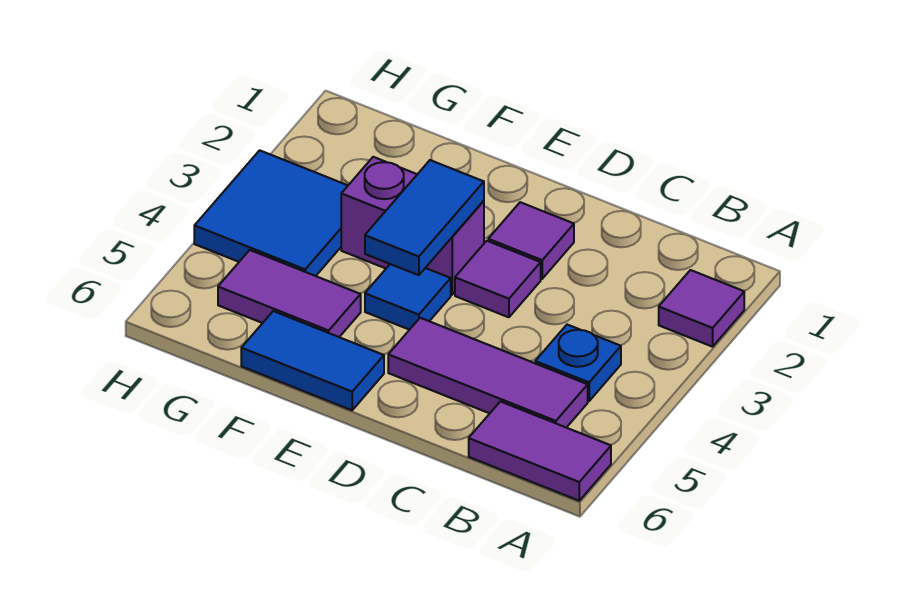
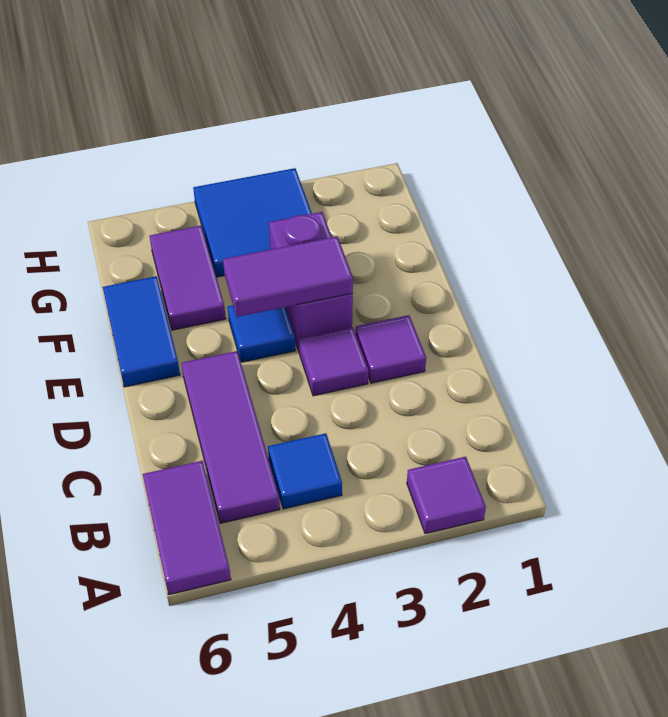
blue 1x1 plate [535,325,621,401] -> blue 1x1 tile [268,433,342,509]
blue 1x2 tile [365,160,484,275] -> purple 1x2 tile [223,237,353,317]

